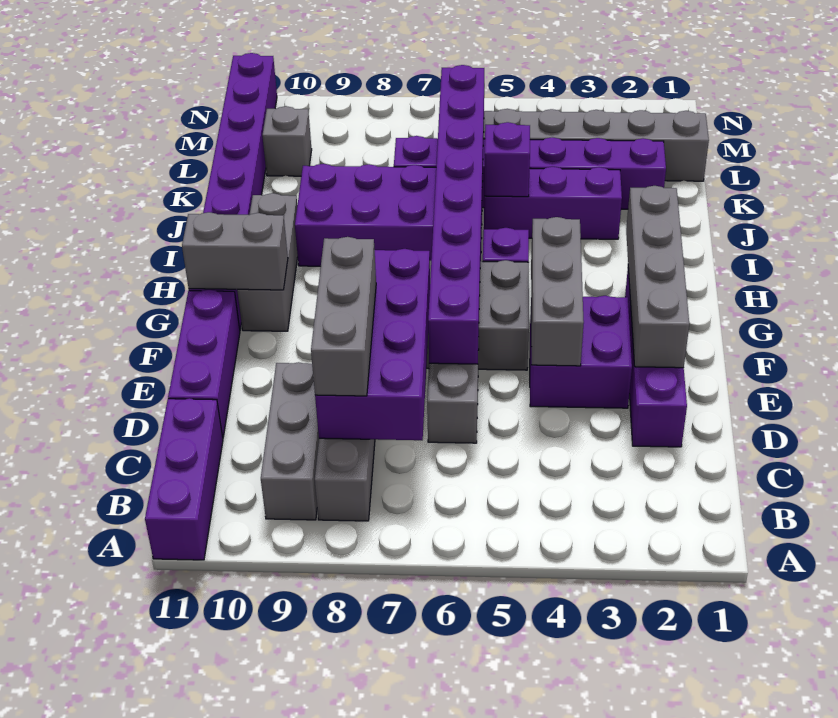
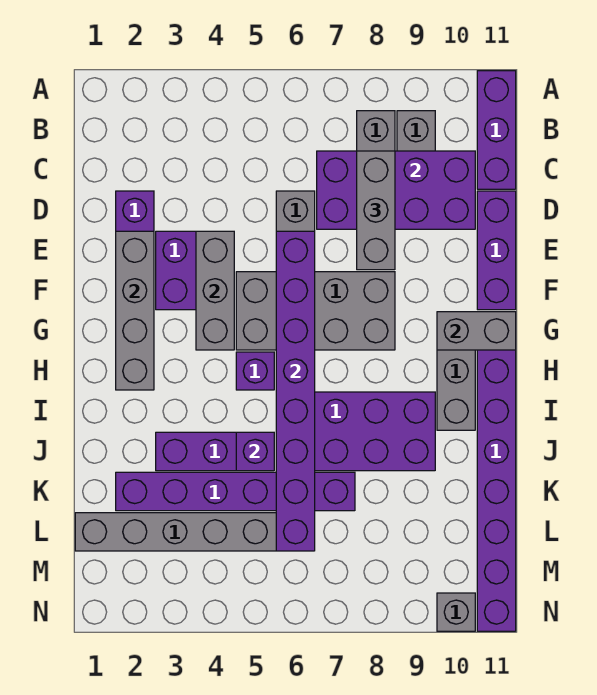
purple 2x4 brick [315,249,430,440] -> purple 2x4 brick turned to [317,151,475,229]
grey 1x1 brick [262,106,312,176] -> grey 1x1 brick moved to [437,593,475,631]

